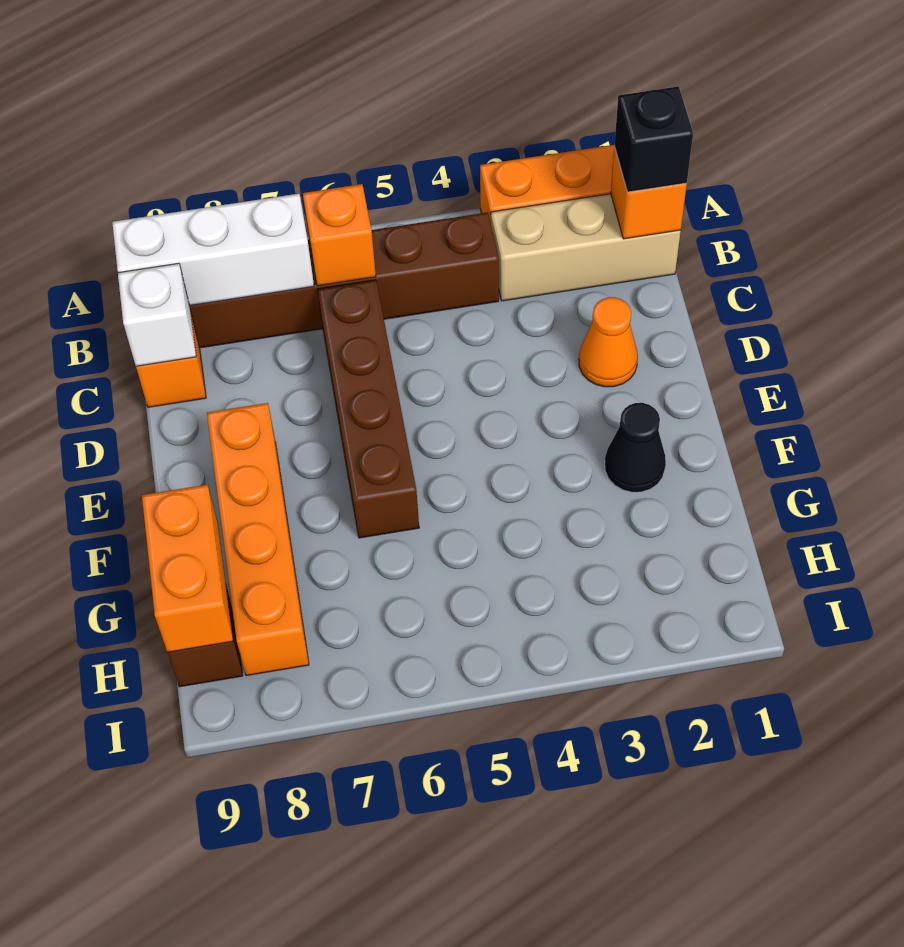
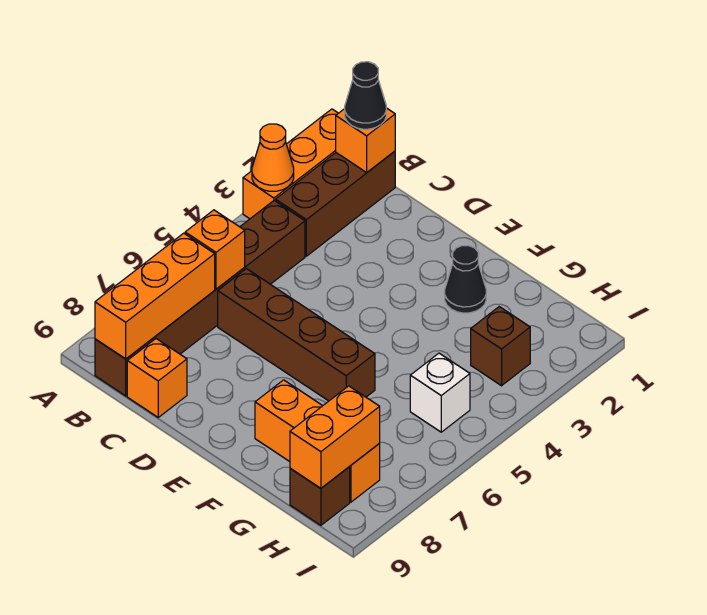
tan 1x3 brick [491,194,681,301] -> brown 1x3 brick [276,151,395,256]
black 1x1 brick [614,86,693,192] -> black 1x1 cone [345,62,386,129]
white 1x3 brick [112,194,314,306] -> orange 1x3 brick [95,233,215,359]
white 1x1 brick [118,263,196,366] -> white 1x1 brick moved to [410,353,470,432]
orange 1x1 cone [579,297,638,387] -> orange 1x1 cone moved to [252,124,294,191]
orange 1x4 brick [207,403,309,676] -> orange 1x3 brick [255,380,380,502]
orange 1x2 brick [142,485,233,652] -> orange 1x2 brick turned to [290,386,380,488]
none -> brown 1x1 brick [471,307,530,386]

